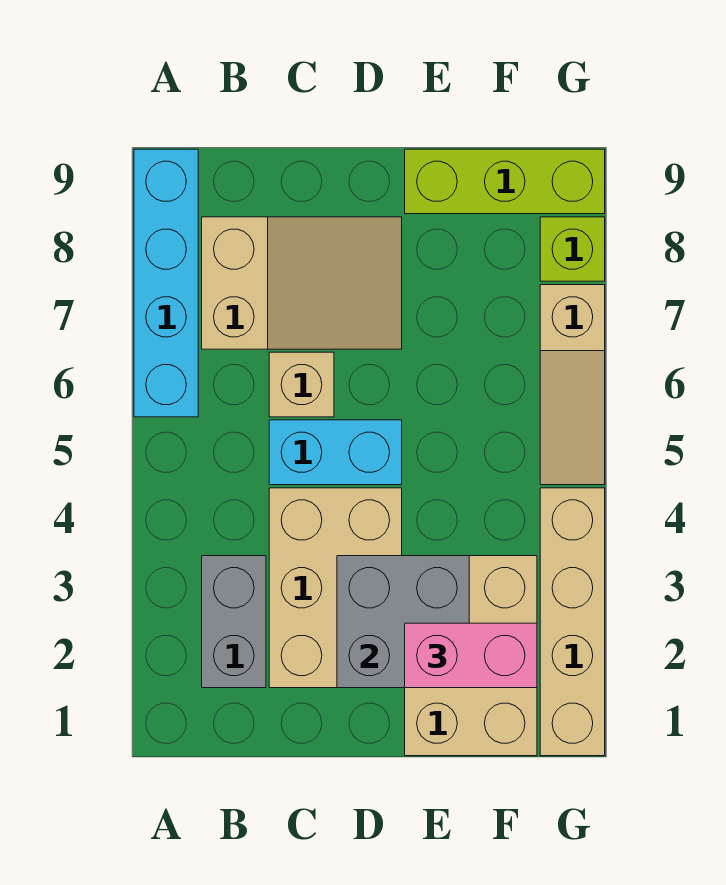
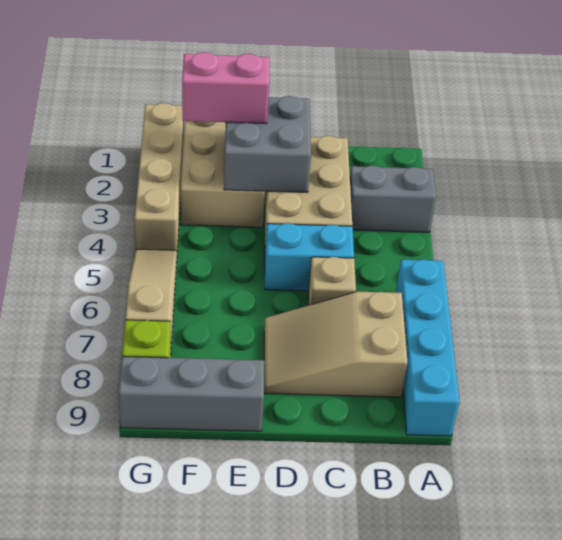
grey 1x2 brick [202,556,266,688] -> grey 1x2 brick turned to [350,165,436,232]
lime 1x3 brick [405,149,605,214] -> grey 1x3 brick [119,356,264,431]

